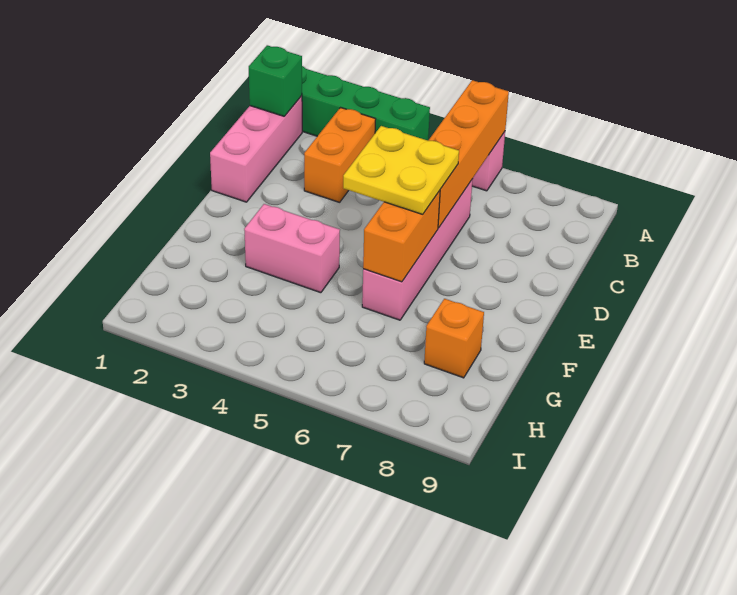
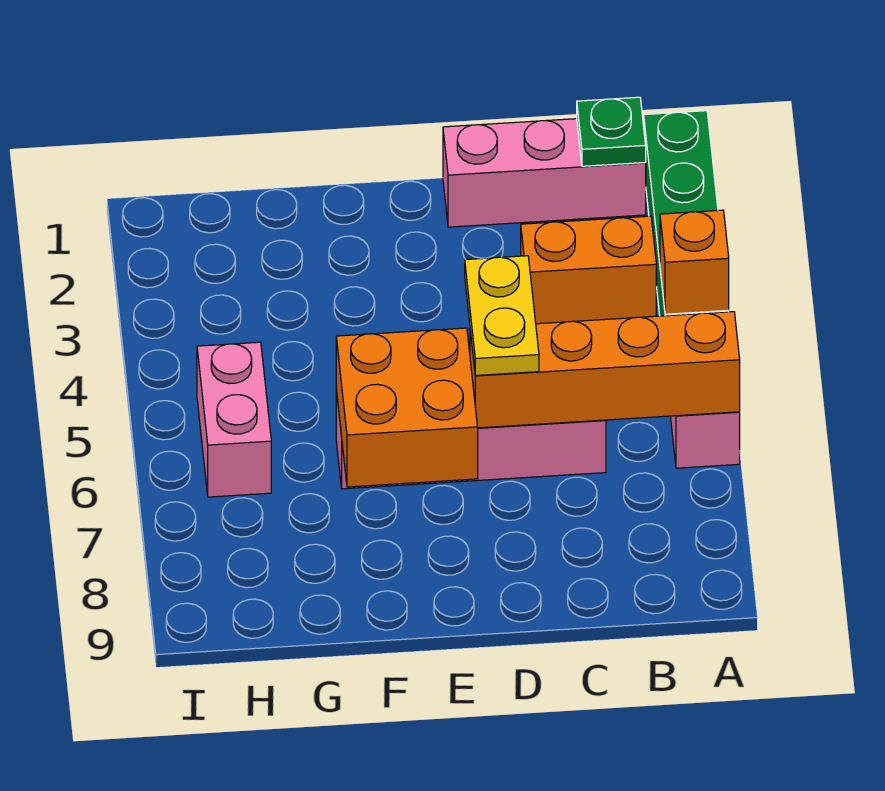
green 1x1 brick [249,45,302,116] -> green 1x1 plate [577,97,646,166]
yellow 2x2 plate [343,126,459,214] -> yellow 1x2 plate [465,256,539,376]
orange 1x2 brick [363,191,440,282] -> orange 2x2 brick [336,328,478,487]
pink 1x2 brick [244,204,340,293] -> pink 1x2 brick moved to [197,342,271,497]
orange 1x1 brick [424,299,484,378] -> orange 1x1 brick moved to [660,210,729,314]

